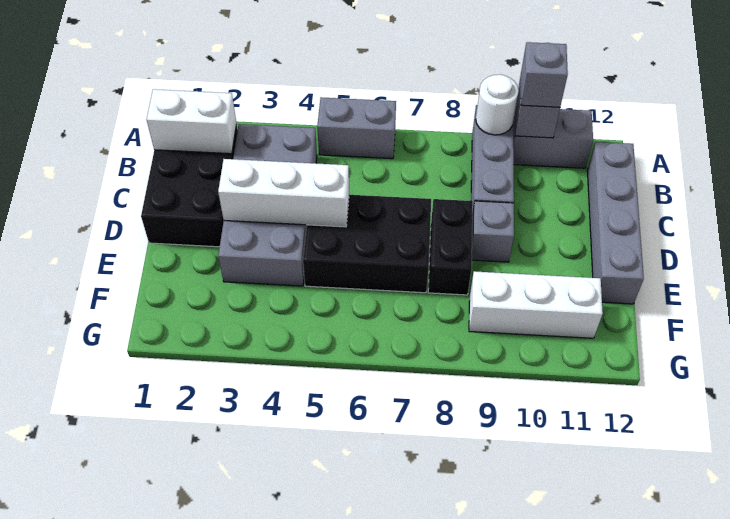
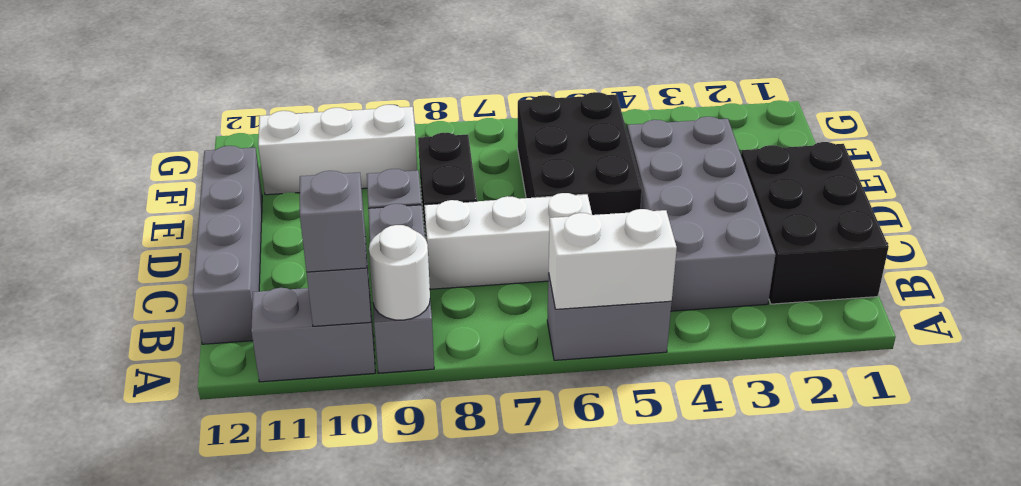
white 1x2 brick [147,89,237,154] -> white 1x2 brick moved to [549,209,677,309]
white 1x3 brick [218,159,349,227] -> white 1x3 brick moved to [424,193,592,289]
black 2x3 brick [303,195,431,293] -> black 2x3 brick turned to [518,92,642,215]

